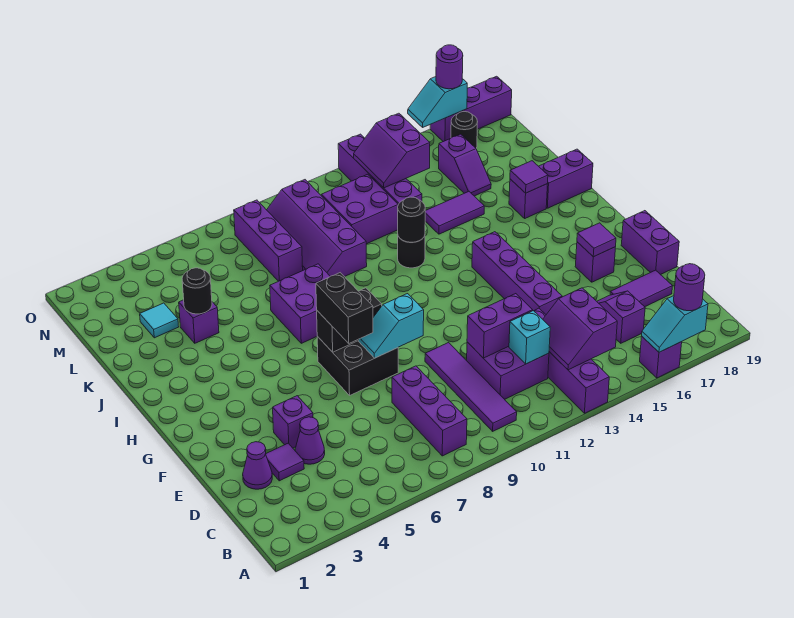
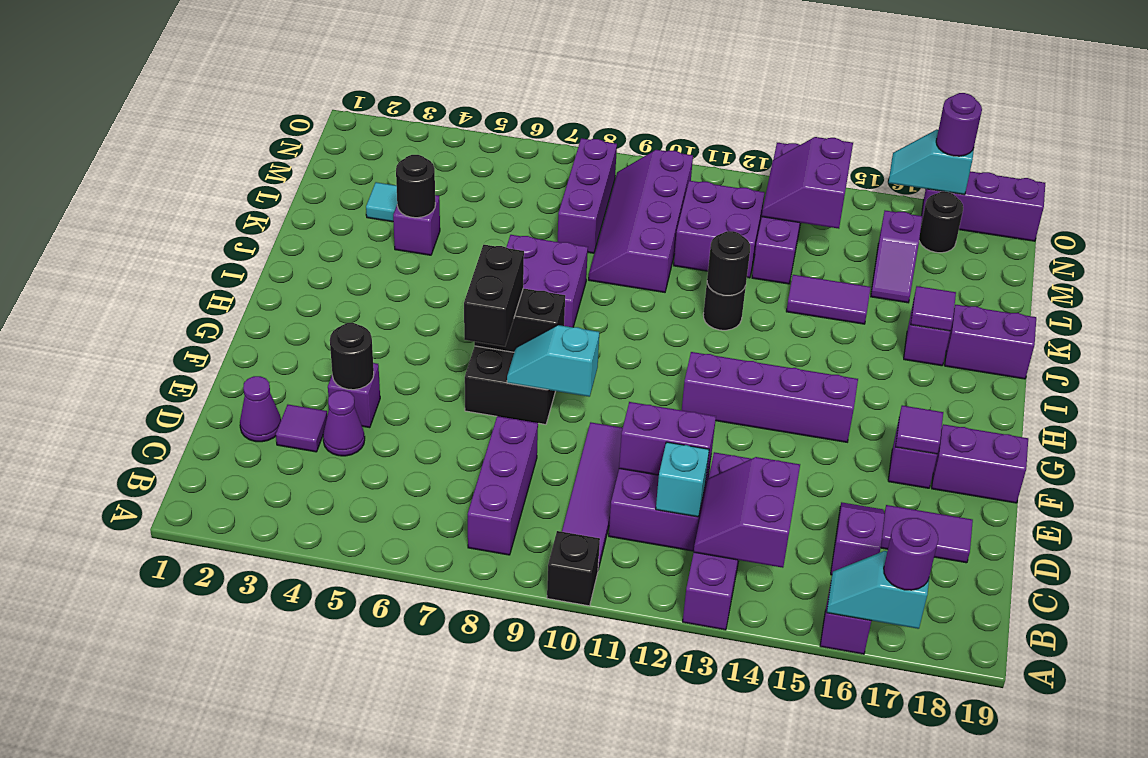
none -> black 1x1 brick [547,531,600,606]
none -> black 1x1 round brick [330,323,374,390]
purple 1x4 brick [472,232,562,314] -> purple 1x4 brick turned to [682,352,858,442]
purple 1x2 brick [621,211,679,275] -> purple 1x2 brick turned to [932,424,1028,503]

